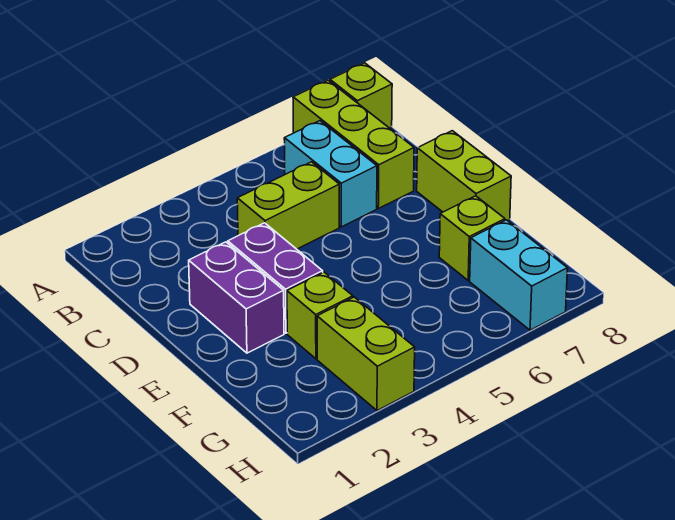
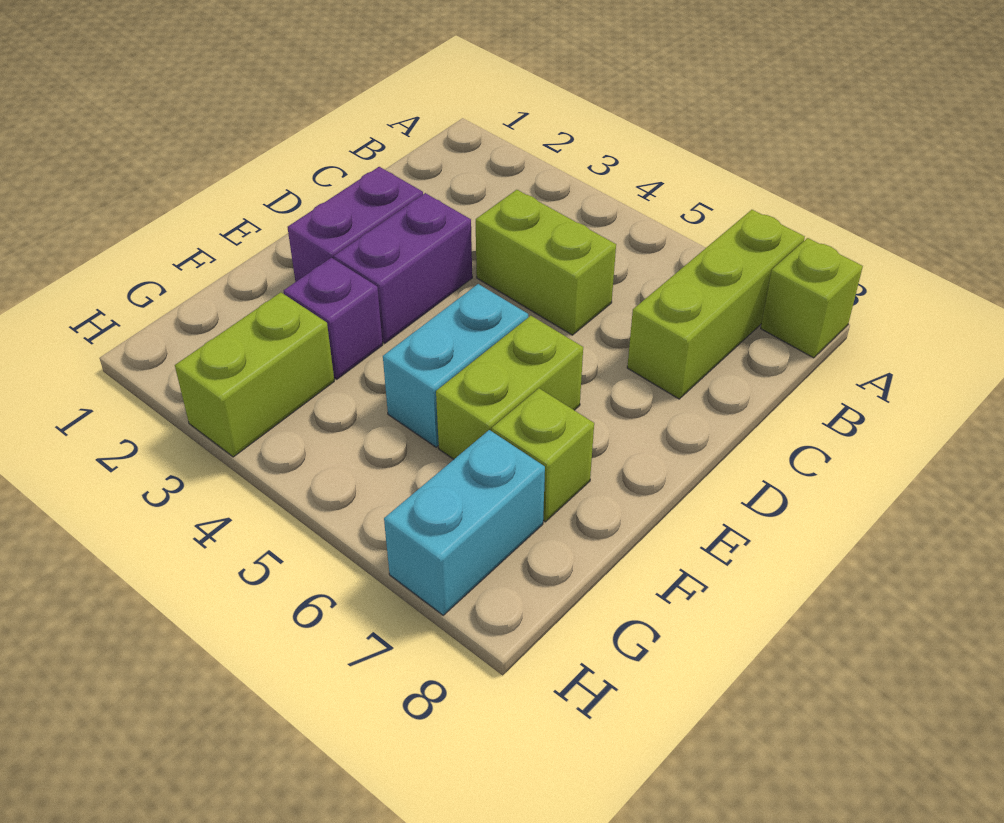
cyan 1x2 brick [284,121,377,227] -> cyan 1x2 brick moved to [383,284,528,447]
lime 1x2 brick [417,131,511,221] -> lime 1x2 brick moved to [436,316,583,459]
lime 1x1 brick [287,272,353,359] -> purple 1x1 brick [284,258,383,379]

